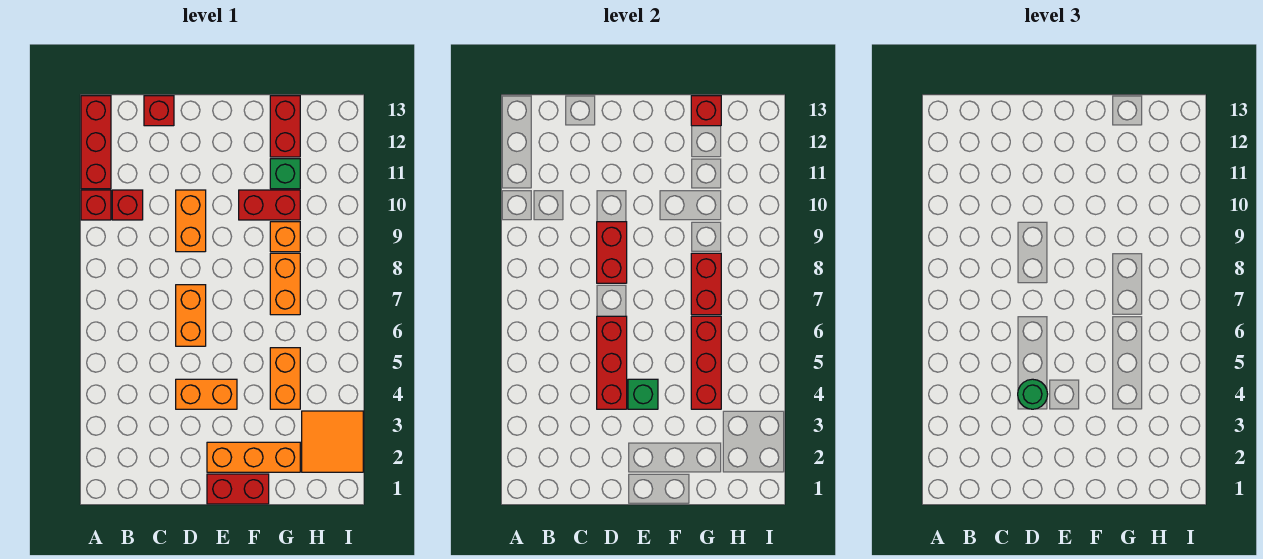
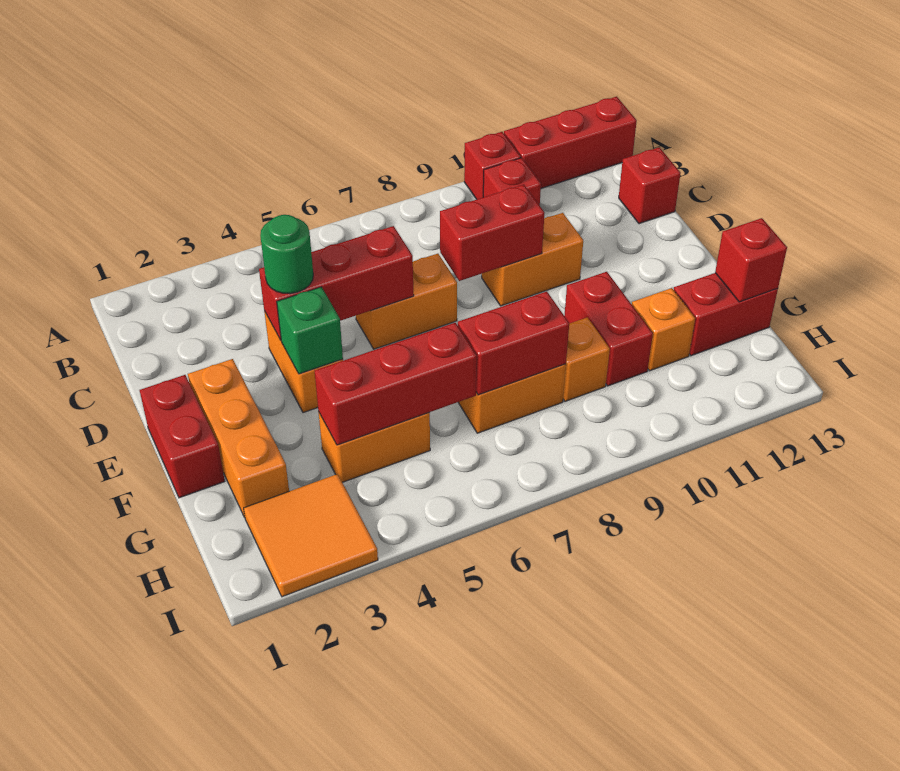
green 1x1 brick [270,159,300,189] -> orange 1x1 brick [632,288,695,371]

